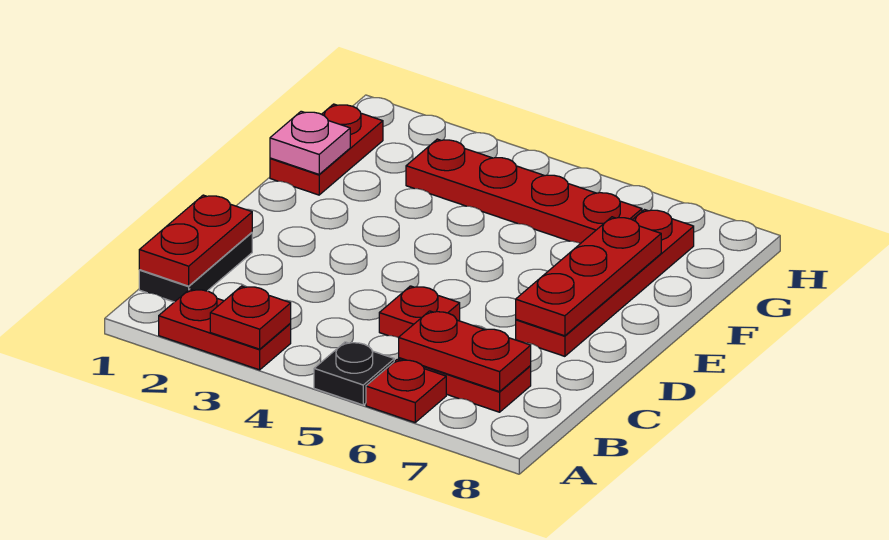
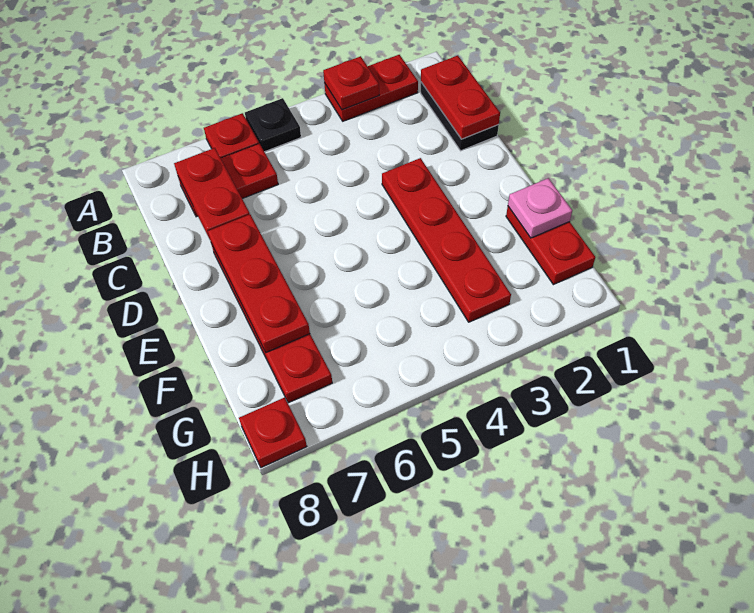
red 1x2 plate [399,311,531,392] -> red 1x2 plate turned to [174,148,250,239]
red 1x1 plate [379,286,460,338] -> red 1x1 plate moved to [239,397,307,468]
red 1x4 plate [406,139,642,244] -> red 1x4 plate turned to [382,158,511,322]

